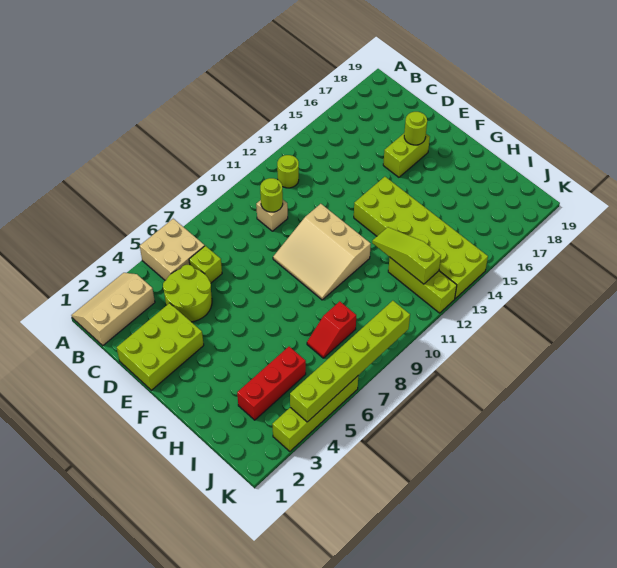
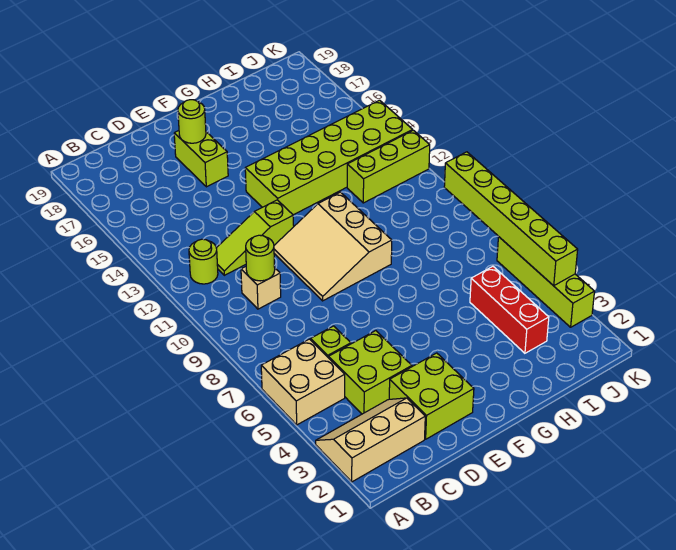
tan 2x3 slope [71,273,155,346] -> tan 2x3 slope turned to [316,398,425,482]
lime 2x2 round brick [163,265,212,322] -> lime 2x2 brick [329,331,412,414]
lime 2x3 brick [117,303,204,390] -> lime 2x2 brick [389,353,474,439]
tan 3x3 slope [273,204,371,300] -> tan 3x3 slope turned to [274,192,392,301]
lime 1x3 slope [372,227,441,284] -> lime 1x3 slope moved to [216,200,294,275]
red 1x2 slope [307,301,356,358] -> none

